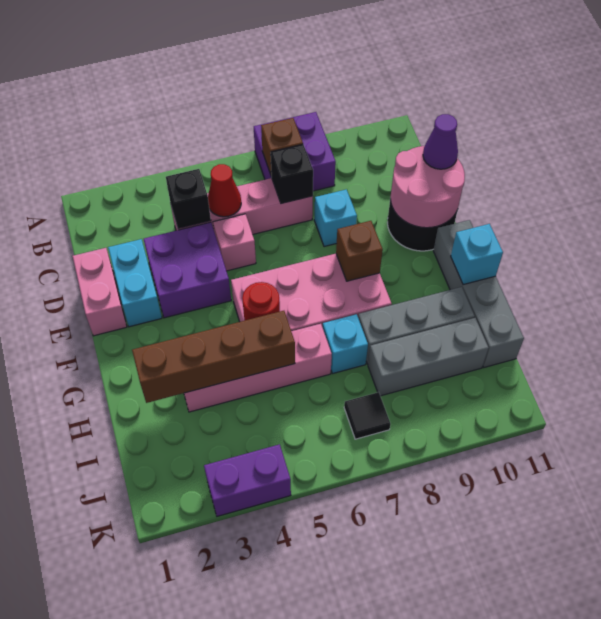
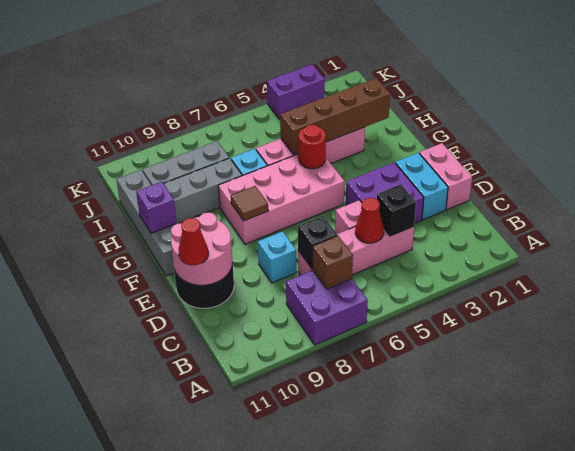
purple 1x1 cone [423,114,458,169] -> red 1x1 cone [179,218,208,265]
brown 1x1 brick [336,221,383,281] -> brown 1x1 tile [231,186,268,221]
cyan 1x1 brick [451,224,503,285] -> purple 1x1 brick [136,182,176,233]
black 1x1 tile [344,392,391,439] -> none

